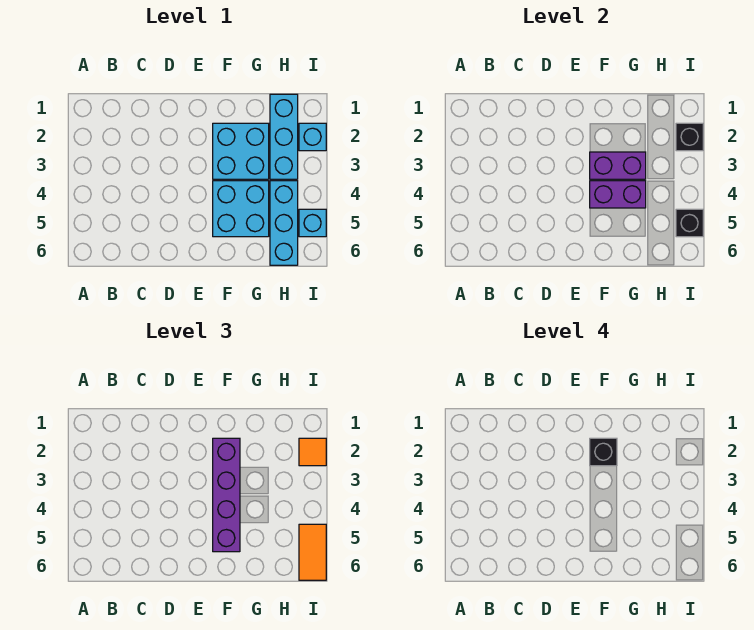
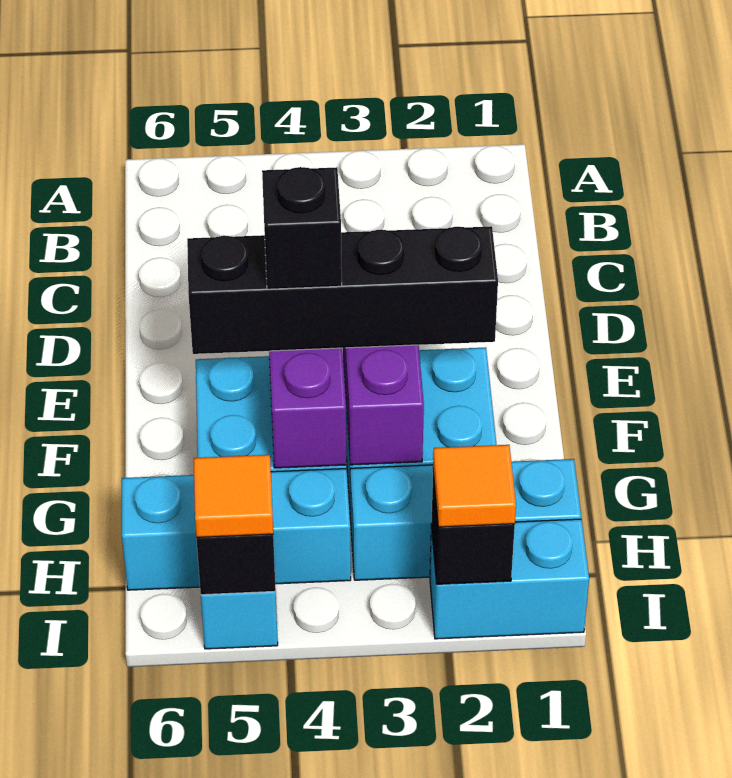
purple 1x4 brick [213,438,240,552] -> black 1x4 brick [187,226,498,354]
black 1x1 brick [590,438,617,466] -> black 1x1 brick moved to [262,167,342,289]
cyan 1x1 brick [299,123,326,151] -> cyan 1x2 brick [430,519,589,639]
orange 1x2 tile [299,524,326,580] -> orange 1x1 tile [194,455,273,538]

